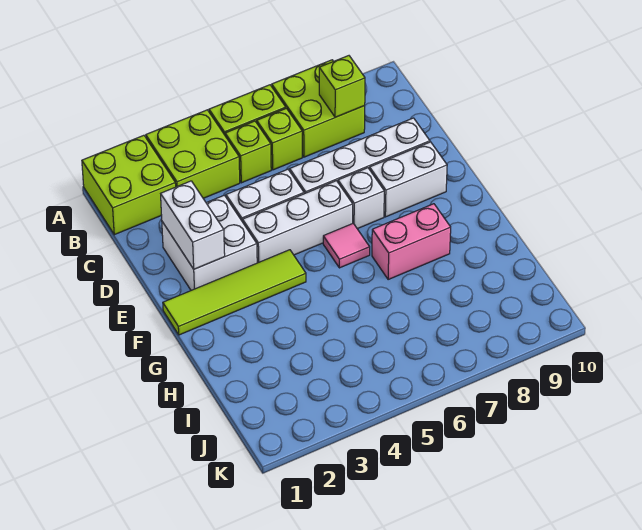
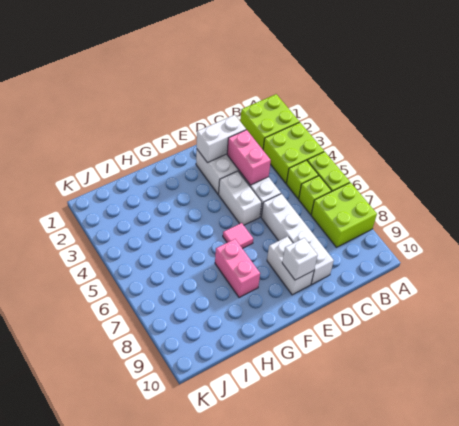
lime 1x1 brick [319,56,365,117] -> none
none -> pink 1x2 brick [227,130,271,185]
white 1x3 brick [243,181,353,263] -> white 1x2 brick [219,171,262,225]
white 1x1 brick [338,168,384,229] -> white 1x1 brick moved to [282,238,318,280]
lime 1x4 tile [163,250,306,335] -> none

